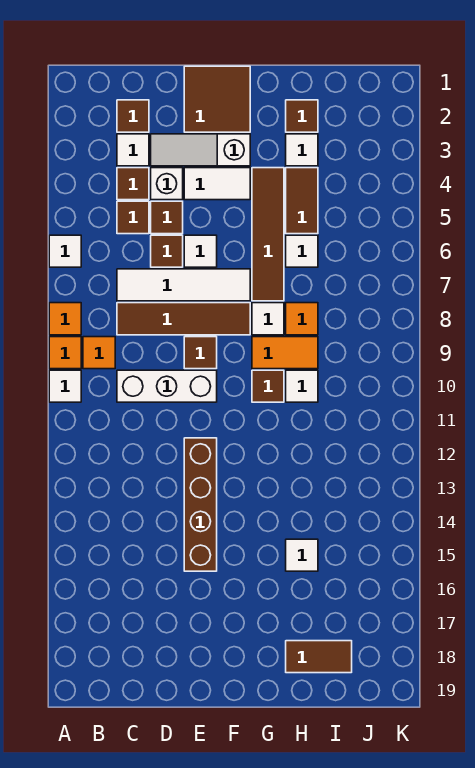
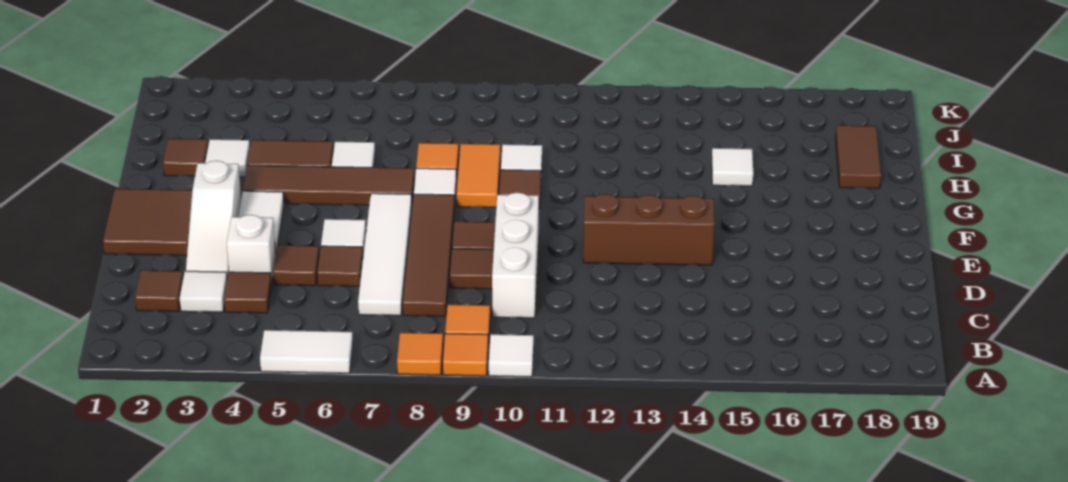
white 1x1 tile [49,235,81,267] -> white 1x2 tile [260,330,353,373]
brown 1x1 tile [117,201,149,234] -> brown 1x1 tile moved to [450,248,494,289]
brown 1x4 brick [184,438,217,571] -> brown 1x3 brick [583,194,714,265]

